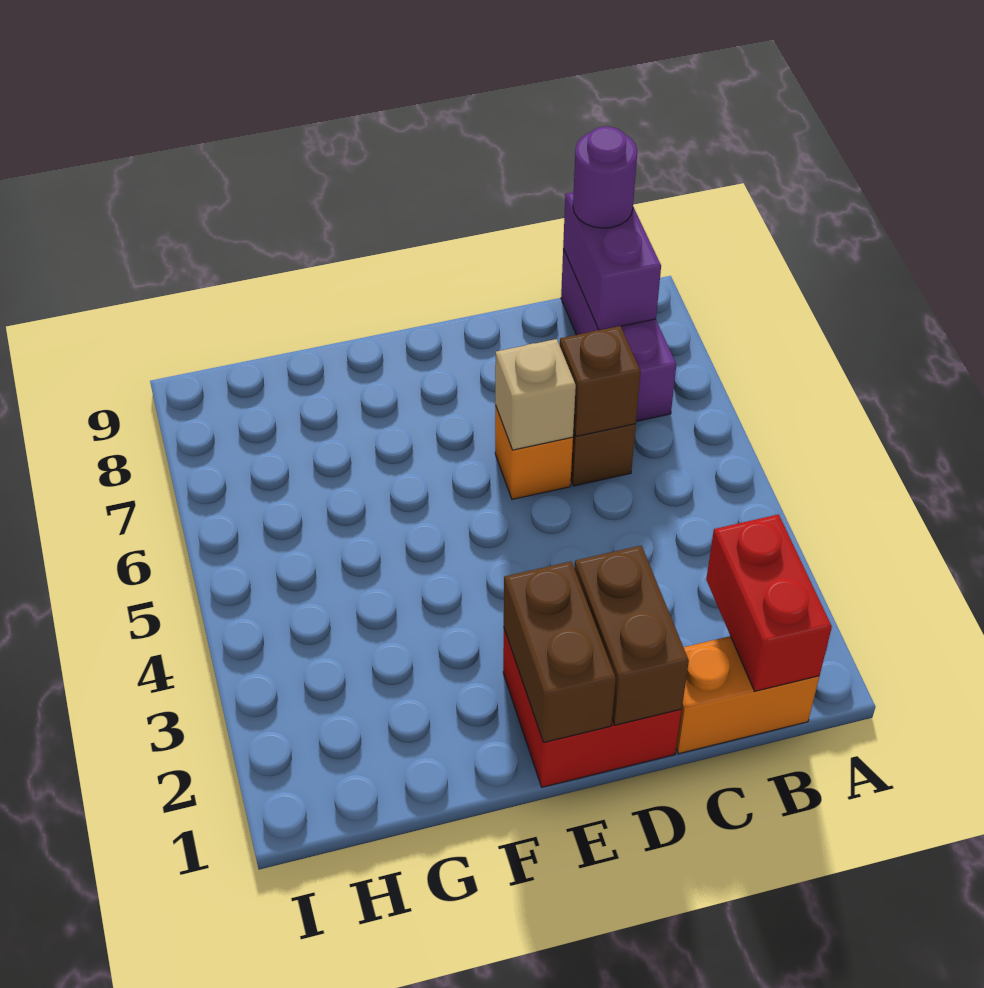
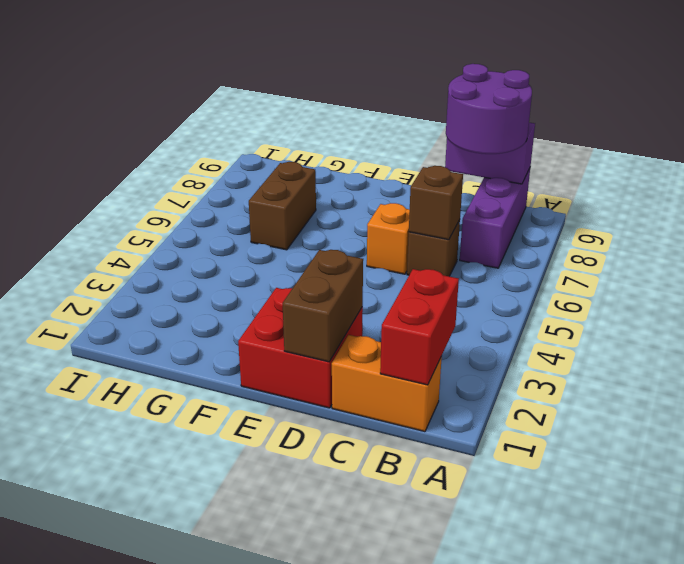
purple 1x2 brick [563,192,661,330] -> purple 1x2 brick turned to [445,123,535,184]
purple 1x1 round brick [573,127,637,228] -> purple 2x2 round brick [446,64,532,154]
tan 1x1 brick [495,339,576,450] -> none
brown 1x2 brick [504,561,616,743] -> brown 1x2 brick moved to [249,162,316,250]

